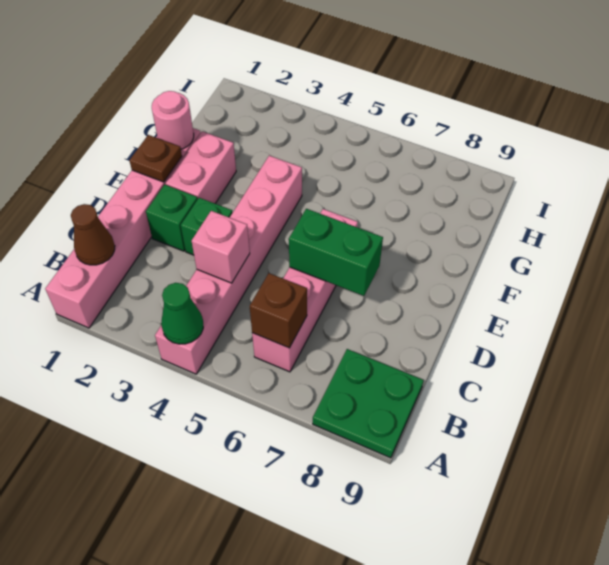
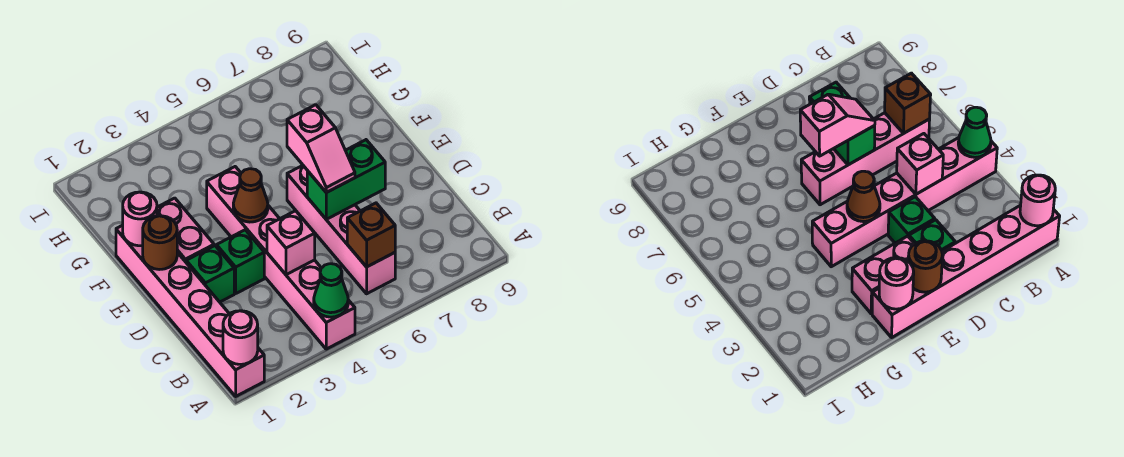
none -> pink 1x1 round brick [223,311,258,364]
green 2x2 plate [313,349,424,458] -> none
brown 1x1 cone [71,204,115,265] -> brown 1x1 cone moved to [233,169,268,222]
none -> pink 1x2 slope [287,105,355,193]
brown 1x1 plate [129,135,182,182] -> brown 1x1 round brick [143,216,177,270]

